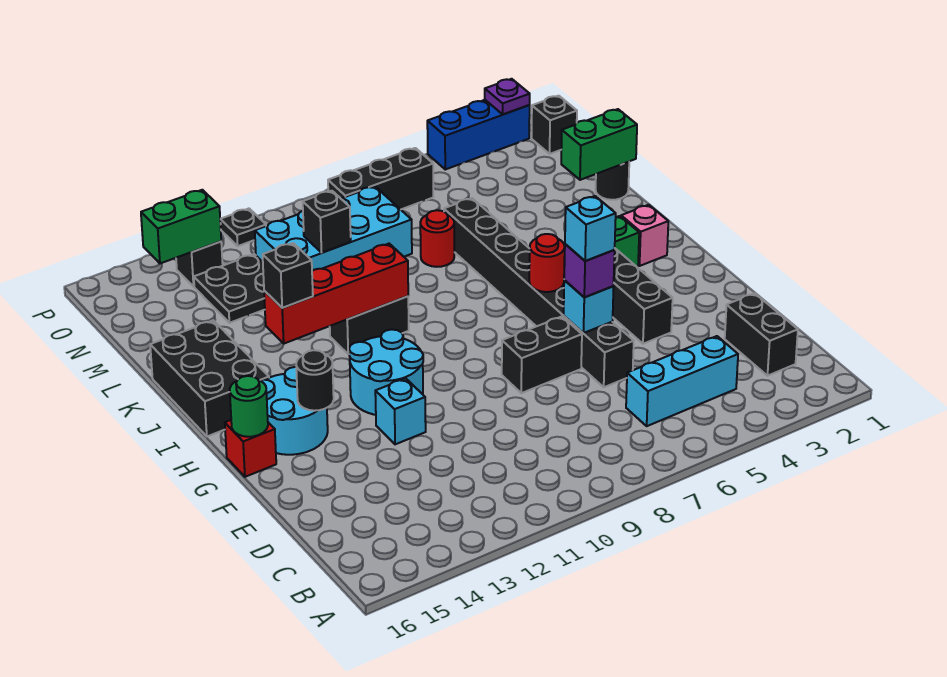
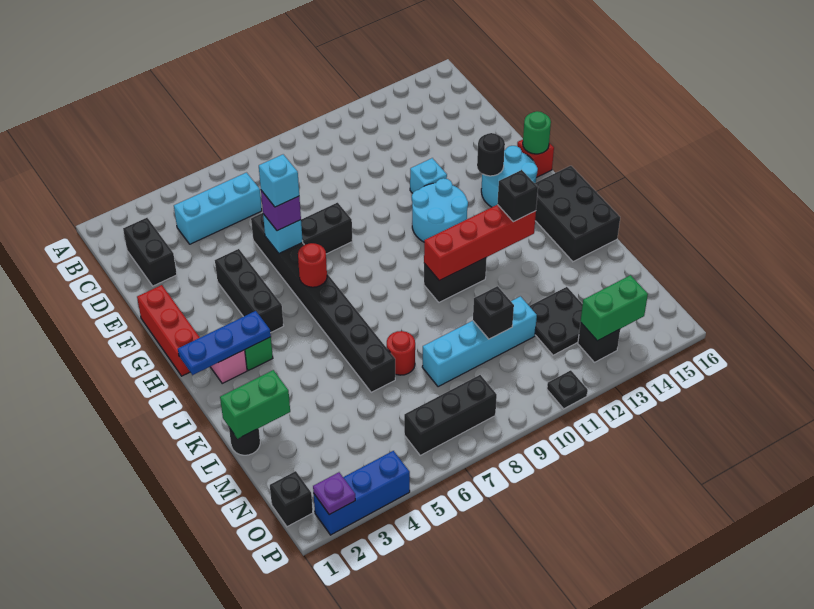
none -> red 1x3 brick [137,285,200,376]
none -> blue 1x3 plate [178,311,271,375]
cyan 2x4 brick [255,186,412,271] -> cyan 1x4 brick [422,296,537,387]

